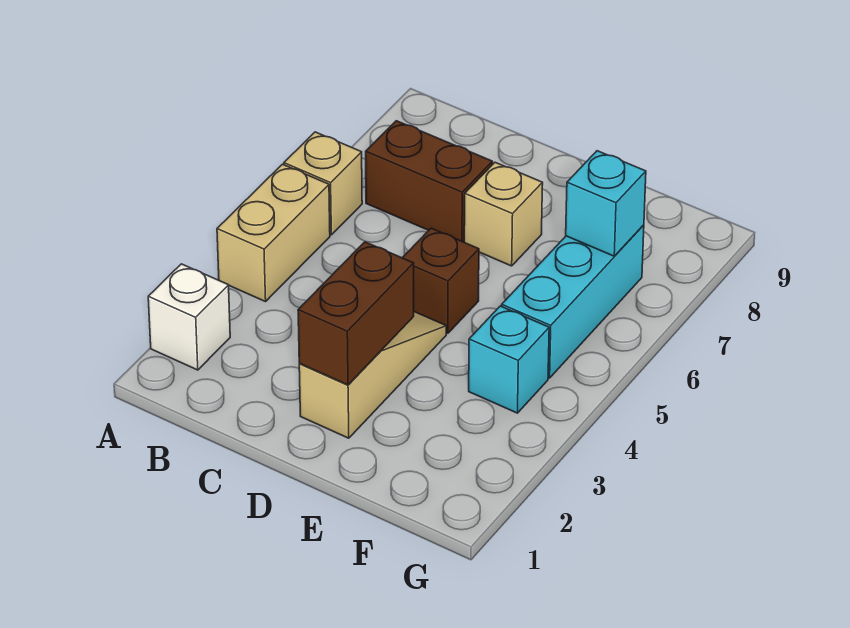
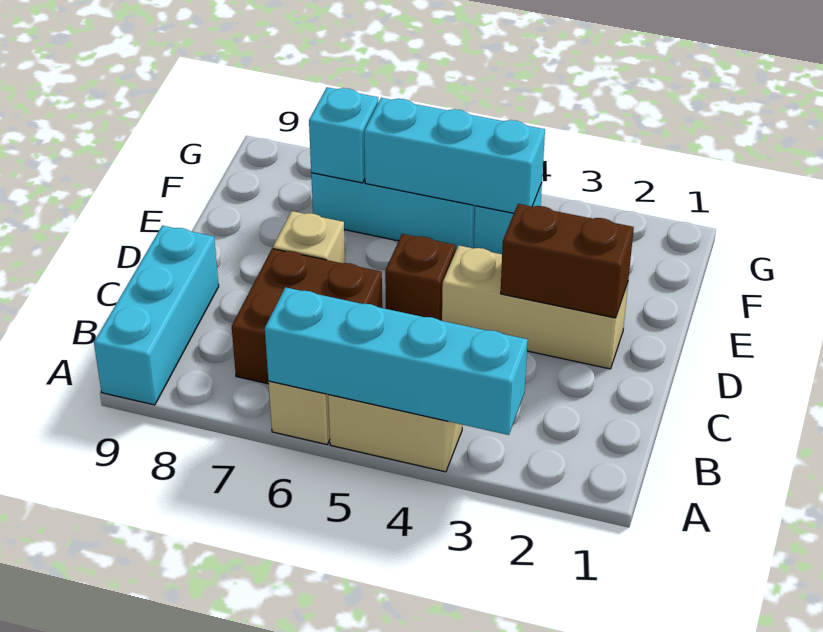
white 1x1 brick [148,264,230,370] -> none
none -> cyan 1x4 brick [265,287,528,435]
none -> cyan 1x3 brick [94,225,219,405]
brown 1x2 brick [366,121,493,242] -> brown 2x2 brick [232,249,382,384]
tan 1x3 slope [299,312,446,438] -> tan 1x3 brick [442,245,628,369]
none -> cyan 1x3 brick [364,98,545,213]

